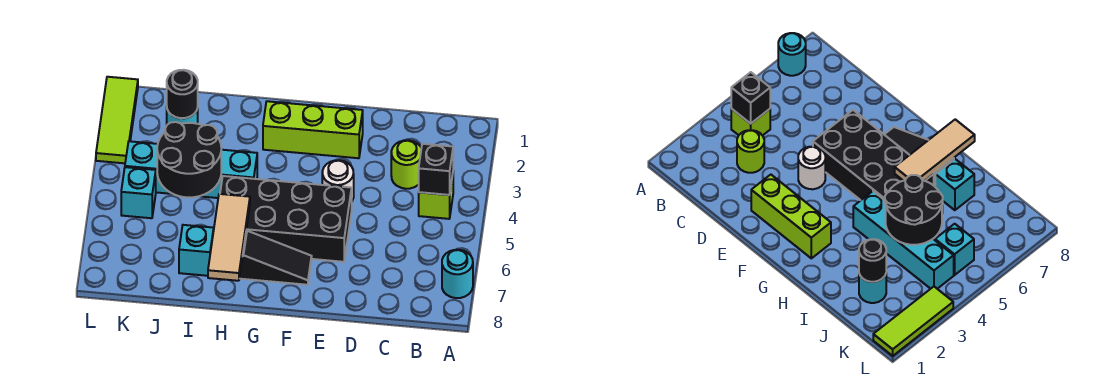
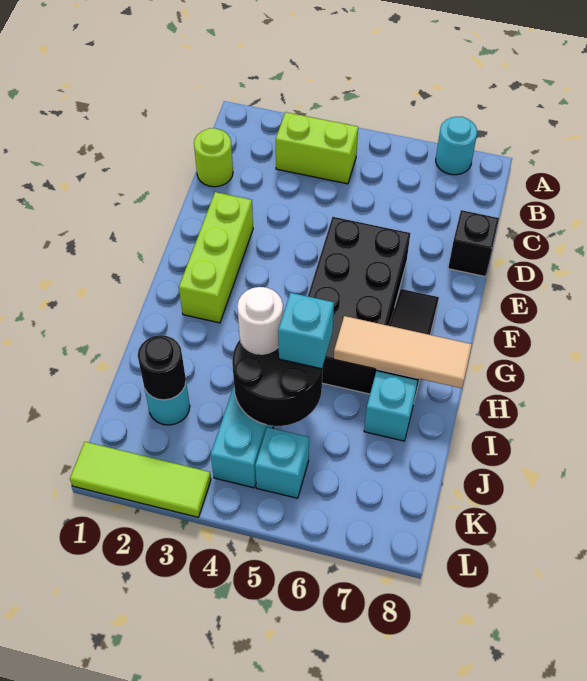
lime 1x1 brick [419,175,453,219] -> lime 1x2 brick [276,112,358,184]
black 1x1 brick [419,144,453,195] -> black 1x1 brick moved to [448,210,499,277]
lime 1x1 round brick [391,140,421,189] -> lime 1x1 round brick moved to [194,128,233,187]
white 1x1 round brick [322,160,354,201] -> white 1x1 round brick moved to [237,287,283,354]
none -> cyan 1x1 brick [278,293,334,369]

